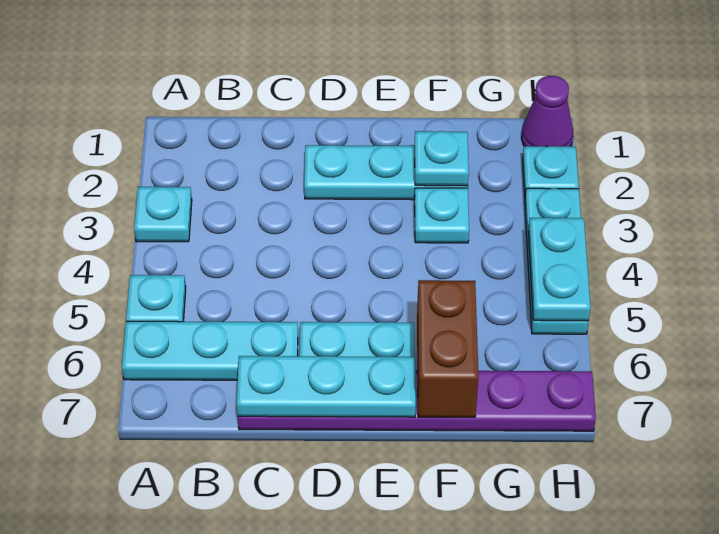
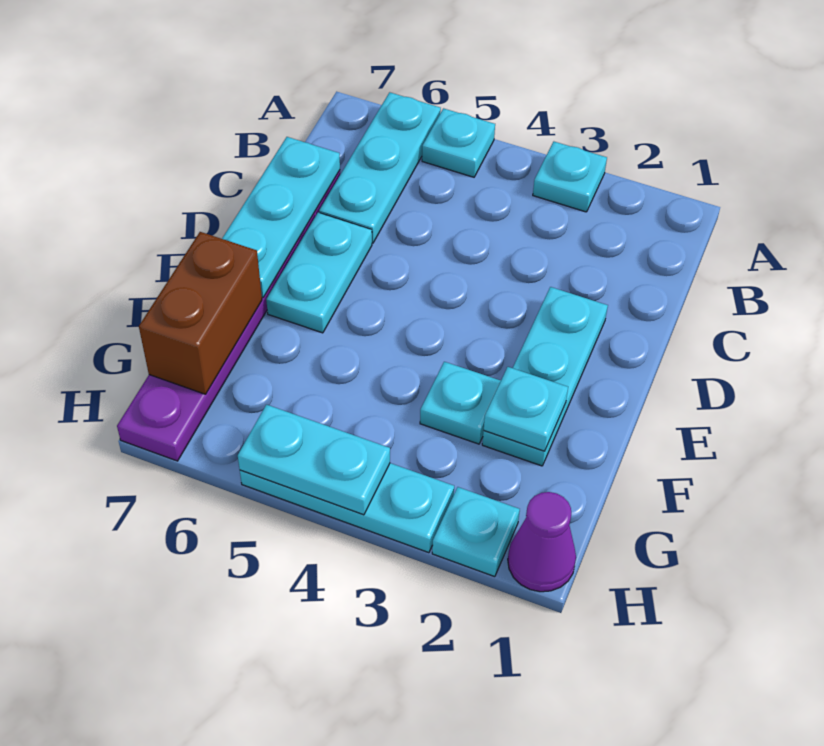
brown 1x2 brick [417,280,479,417] -> brown 1x2 brick turned to [139,232,262,394]

